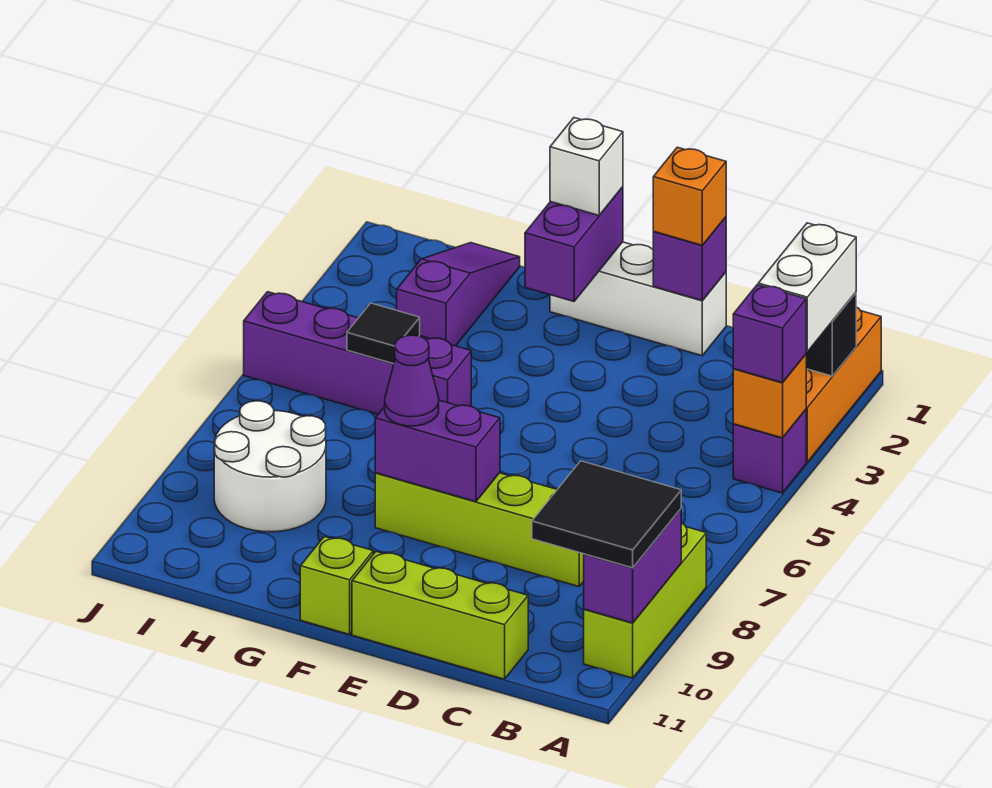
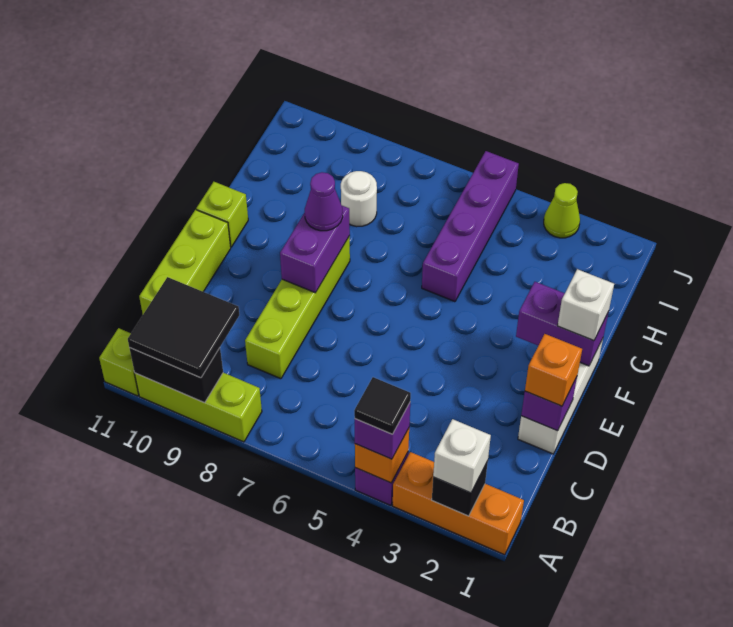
white 1x2 brick [758,223,856,352] -> white 1x1 brick [433,419,491,493]
purple 1x2 brick [584,509,681,623] -> black 1x2 brick [130,348,223,403]
none -> lime 1x1 brick [99,328,139,396]
purple 1x3 slope [397,243,520,346] -> none
black 1x1 tile [347,303,420,364] -> black 1x1 tile moved to [354,377,411,434]
white 2x2 round brick [214,401,326,532] -> white 1x1 round brick [341,171,377,227]
none -> lime 1x1 cone [544,183,580,238]

